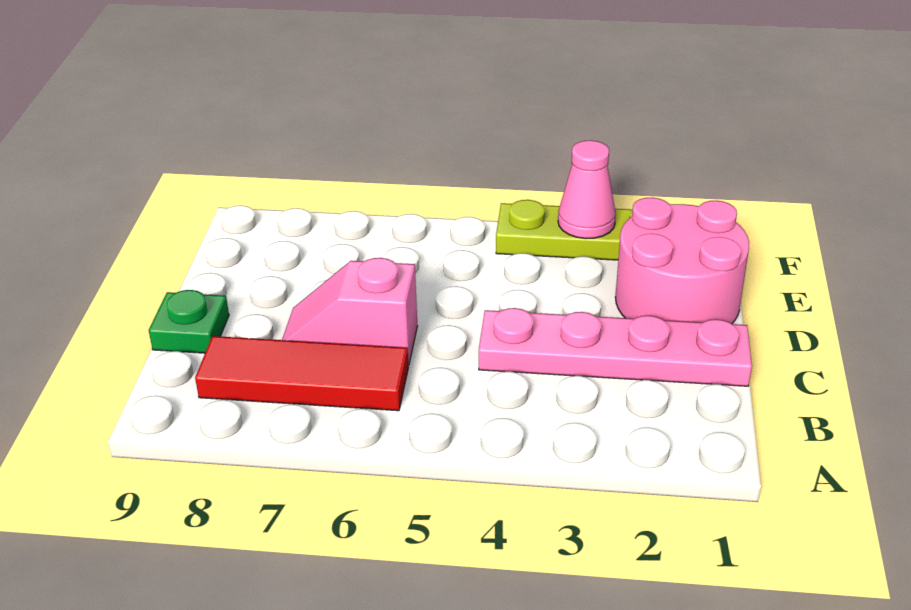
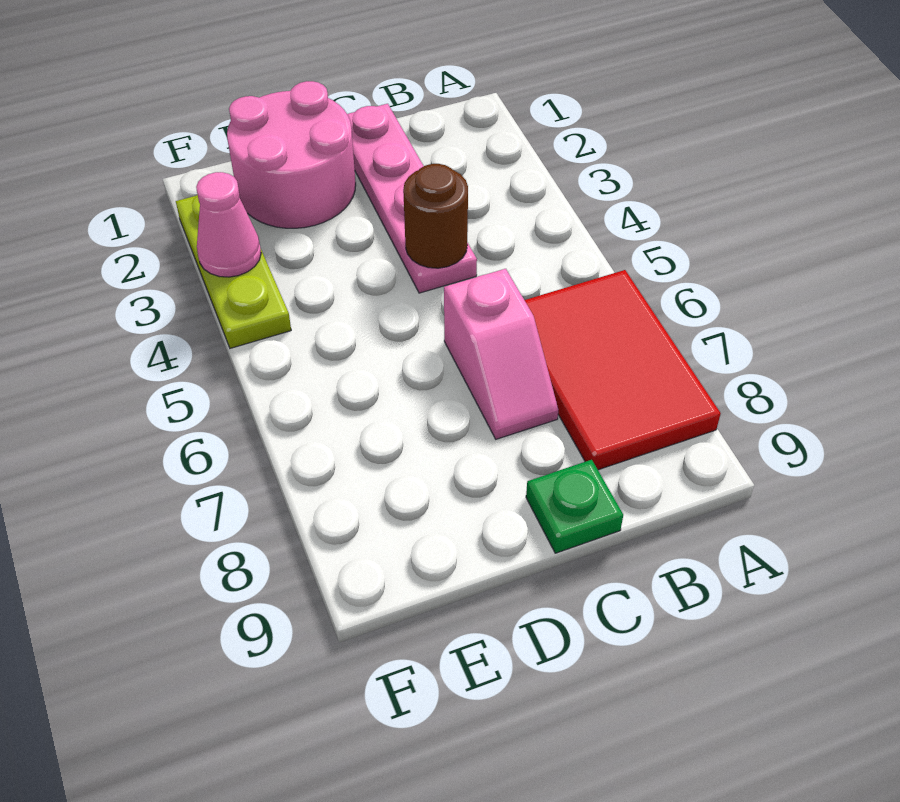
red 1x3 tile [195,336,409,411] -> red 2x3 tile [525,270,721,470]
none -> brown 1x1 round brick [403,164,468,268]

